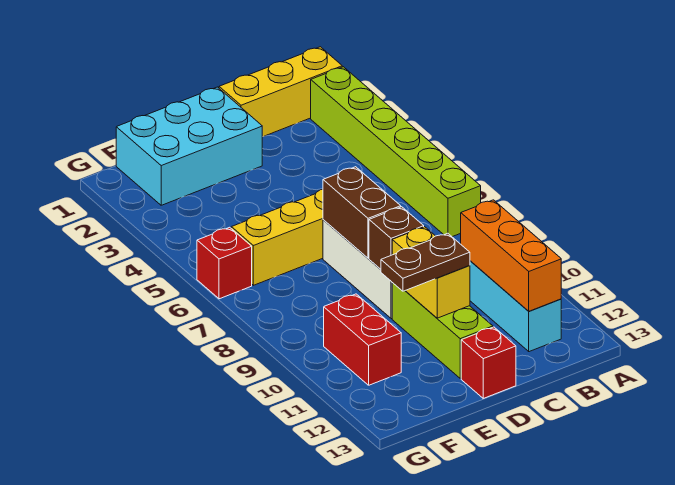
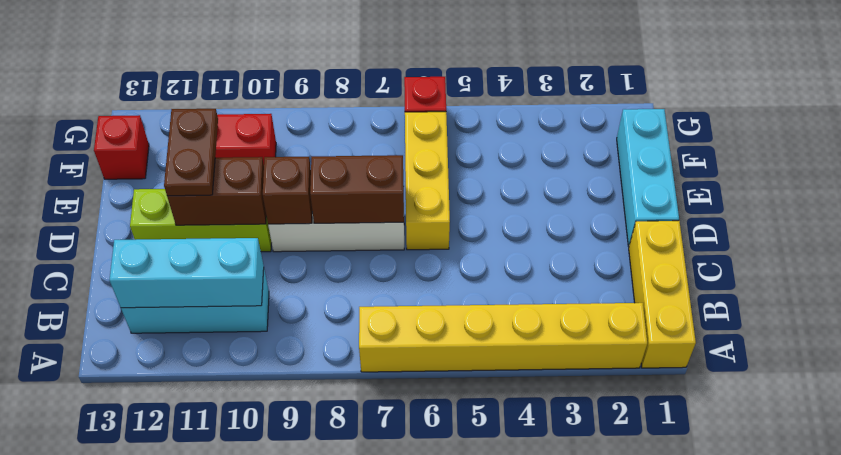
lime 1x6 brick [311,67,481,237] -> yellow 1x6 brick [359,303,647,372]
orange 1x3 brick [461,200,561,311] -> cyan 1x3 brick [110,238,264,308]
cyan 2x3 brick [116,87,262,205] -> cyan 1x3 brick [617,109,679,246]
yellow 1x2 brick [392,227,470,318] -> brown 1x2 brick [167,157,266,225]
red 1x1 brick [461,327,516,398] -> red 1x1 brick moved to [94,115,149,179]

